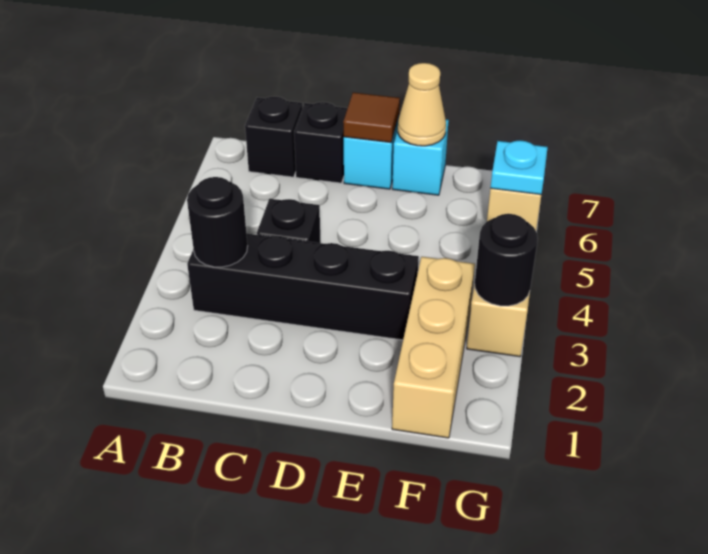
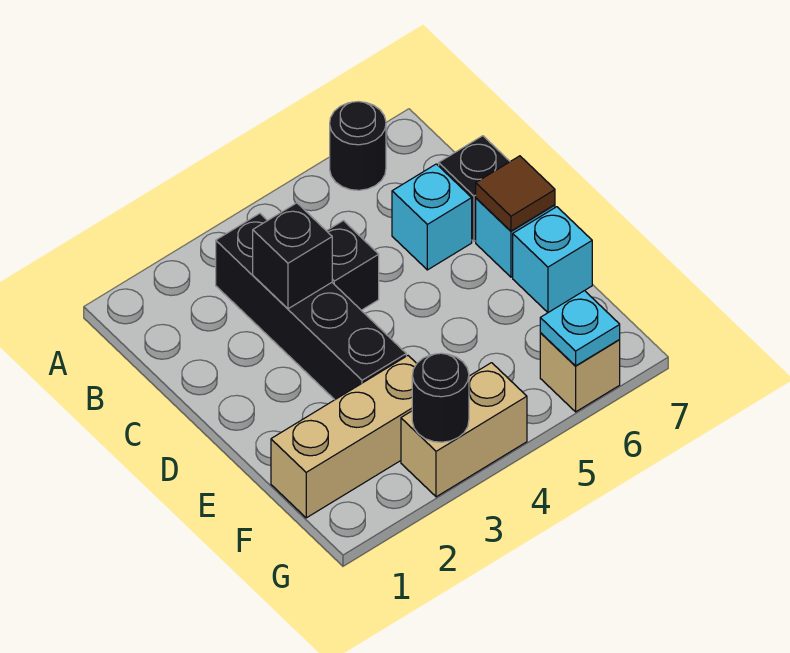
black 1x1 round brick [187,177,247,267] -> black 1x1 round brick moved to [330,101,386,190]
black 1x1 brick [245,97,302,177] -> black 1x1 brick moved to [253,203,332,309]
none -> cyan 1x1 brick [392,164,472,270]
tan 1x1 cone [398,63,446,146] -> none

